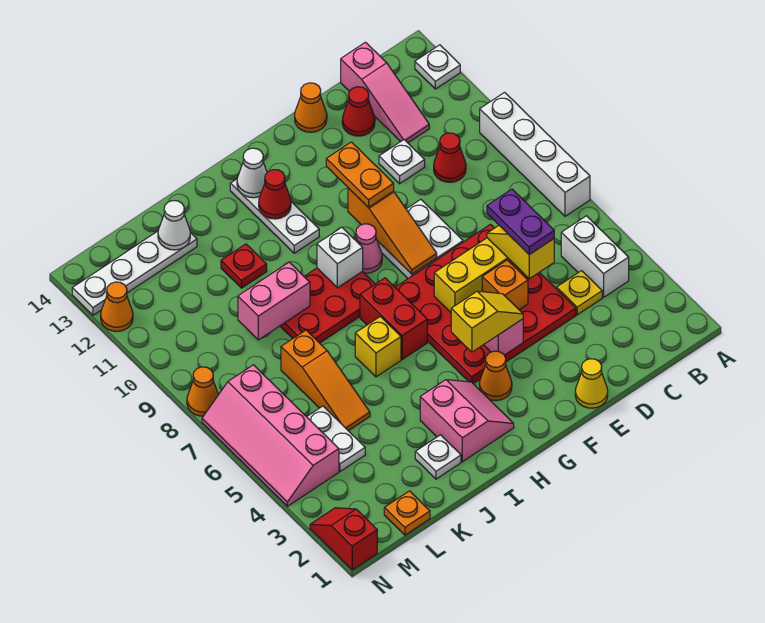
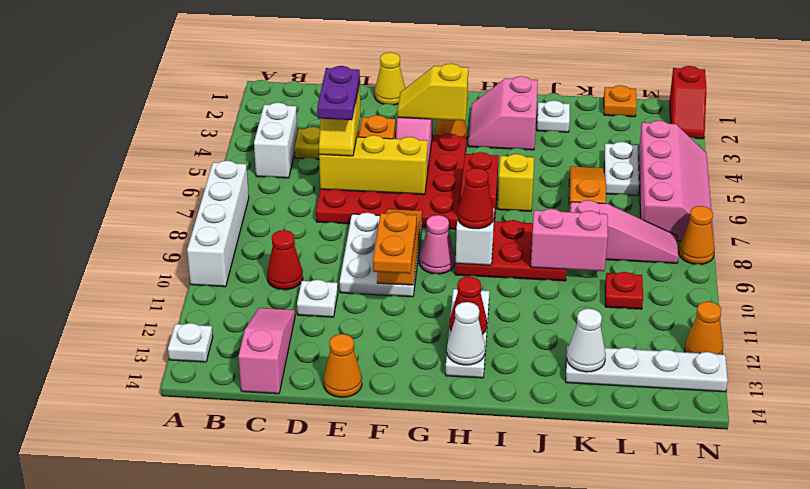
red 1x1 cone [342,87,375,136] -> red 1x1 cone moved to [458,168,494,229]
white 2x2 plate [378,200,463,278] -> white 2x3 plate [340,213,422,297]
red 1x1 plate [221,244,267,288] -> red 1x1 plate moved to [605,272,643,309]
none -> pink 1x3 slope [570,200,678,263]

